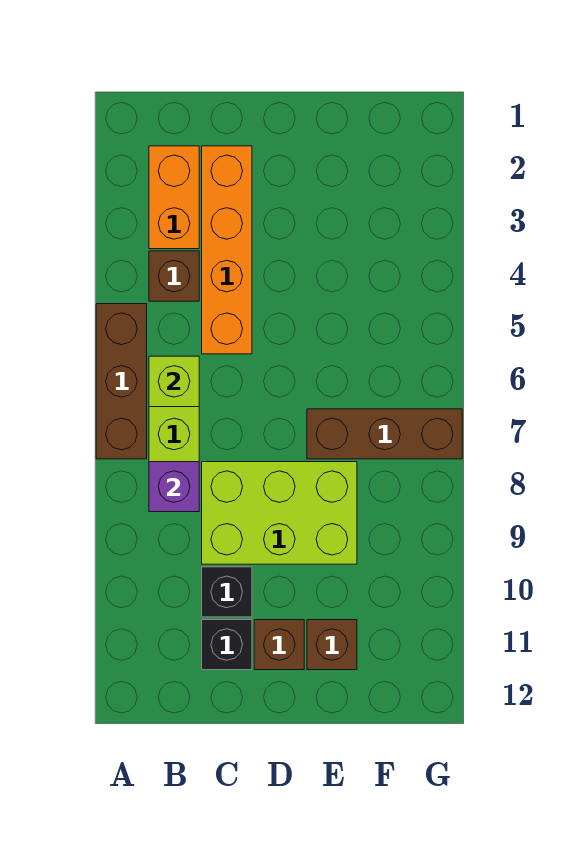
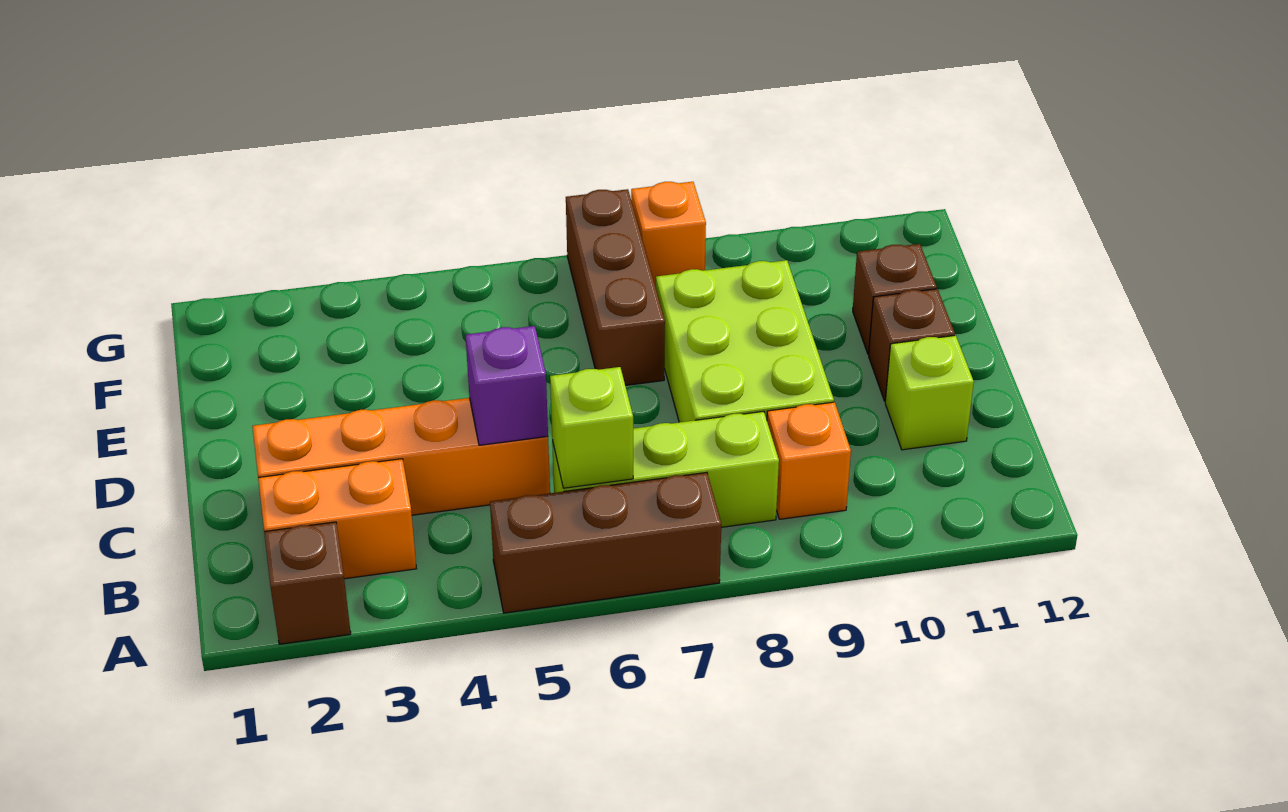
brown 1x1 brick [149,251,199,301] -> brown 1x1 brick moved to [264,522,351,644]
purple 1x1 brick [149,462,199,512] -> purple 1x1 brick moved to [465,326,548,445]
none -> orange 1x1 brick [767,402,851,519]
black 1x1 brick [202,567,252,617] -> none
black 1x1 brick [202,620,252,670] -> lime 1x1 brick [885,335,974,450]
none -> orange 1x1 brick [631,182,706,287]

